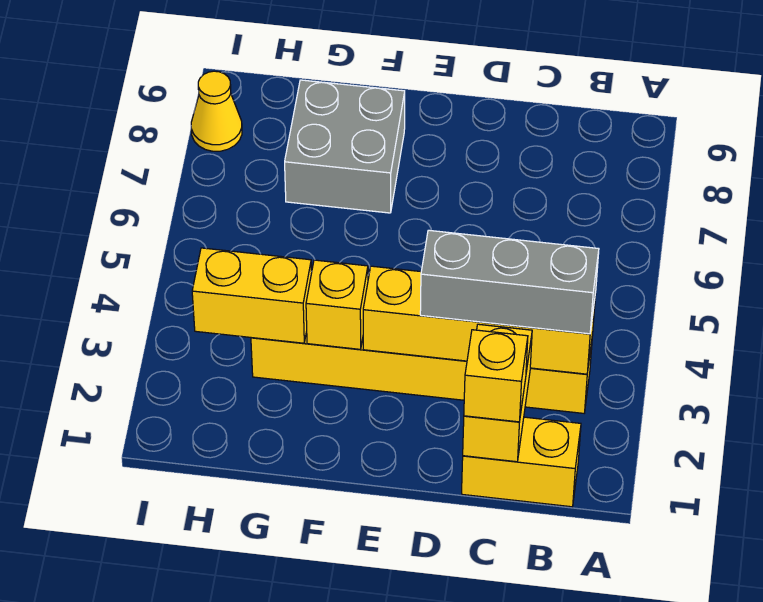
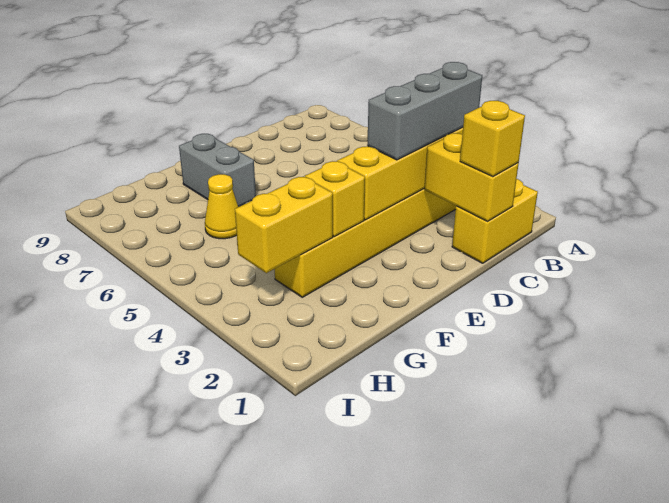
grey 2x2 brick [285,80,405,213] -> grey 1x2 brick [179,134,256,207]
yellow 1x1 cone [191,71,242,151] -> yellow 1x1 cone moved to [205,174,238,239]

